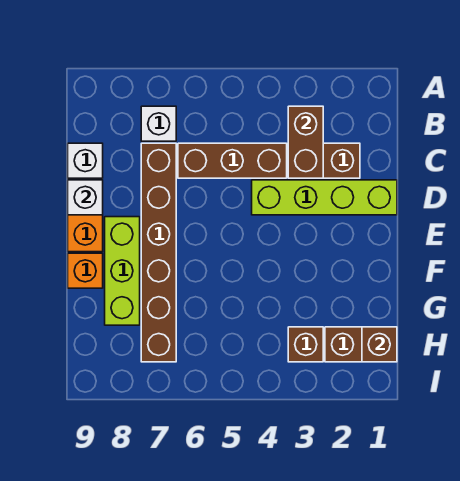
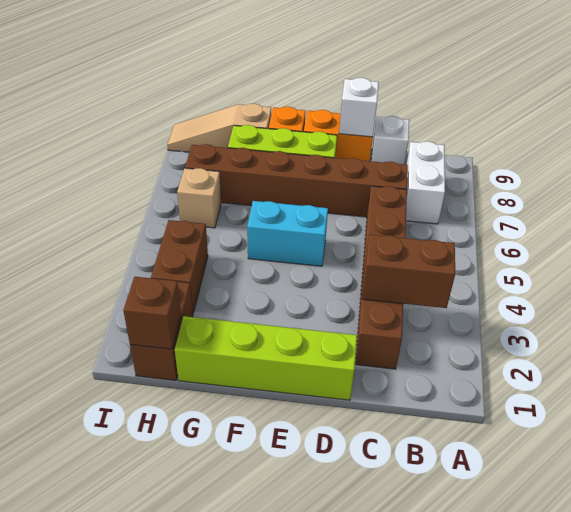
white 1x1 brick [141,106,176,141] -> white 1x2 brick [406,141,445,224]
lime 1x4 brick [252,180,397,215] -> lime 1x4 brick turned to [175,316,357,400]
none -> cyan 1x2 brick [247,201,328,266]
none -> tan 1x3 slope [167,103,271,152]
brown 1x1 brick [288,327,323,362] -> brown 1x2 brick [151,220,208,313]
none -> tan 1x1 brick [177,168,221,228]

